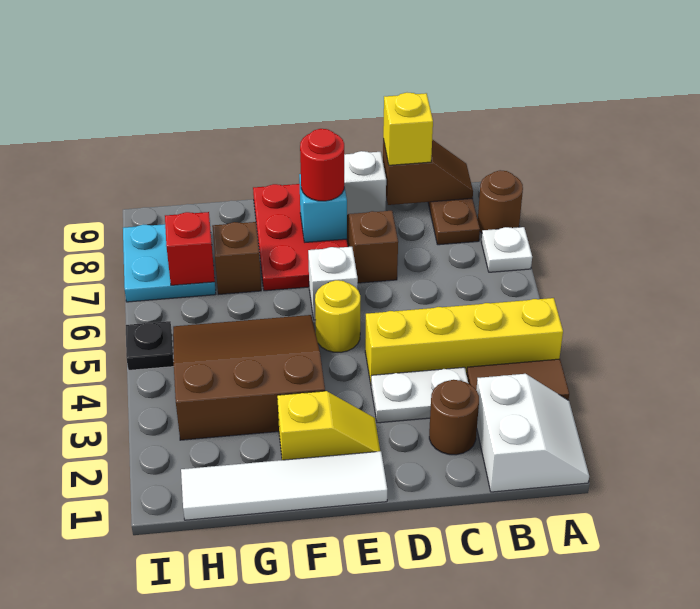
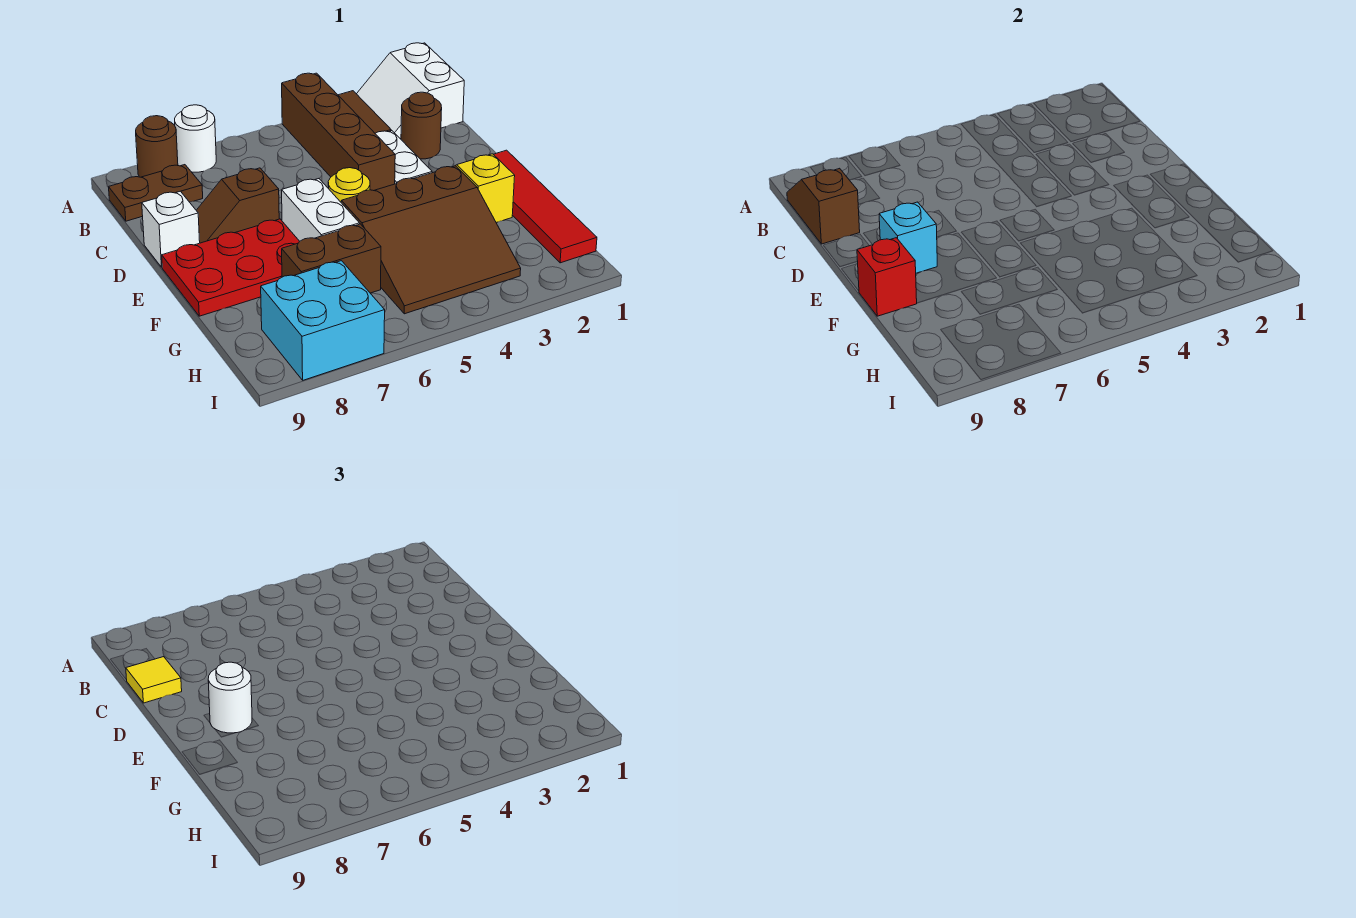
white 2x2 slope [476,374,589,492] -> white 2x2 slope turned to [357,43,464,139]
yellow 1x4 brick [365,298,563,384] -> brown 1x4 brick [282,73,395,191]
white 1x1 plate [481,227,532,272] -> white 1x1 round brick [175,105,216,172]
yellow 1x1 brick [383,93,433,165] -> yellow 1x1 tile [126,657,182,703]
white 1x4 tile [181,451,387,520] -> red 1x4 tile [493,150,597,263]
white 1x1 brick [308,247,358,320] -> white 1x2 brick [282,179,360,241]
red 1x1 round brick [300,129,344,201] -> white 1x1 round brick [208,662,252,733]
brown 3x3 slope [173,315,325,440] -> brown 3x3 slope turned to [341,166,521,314]
brown 1x1 brick [212,222,261,295] -> brown 1x2 brick [282,224,381,293]
cyan 2x2 plate [123,224,216,302] -> cyan 2x2 brick [261,261,385,380]
red 1x1 brick [165,212,215,285] -> red 1x1 brick moved to [857,238,917,316]
black 1x1 plate [126,321,174,370] -> none

